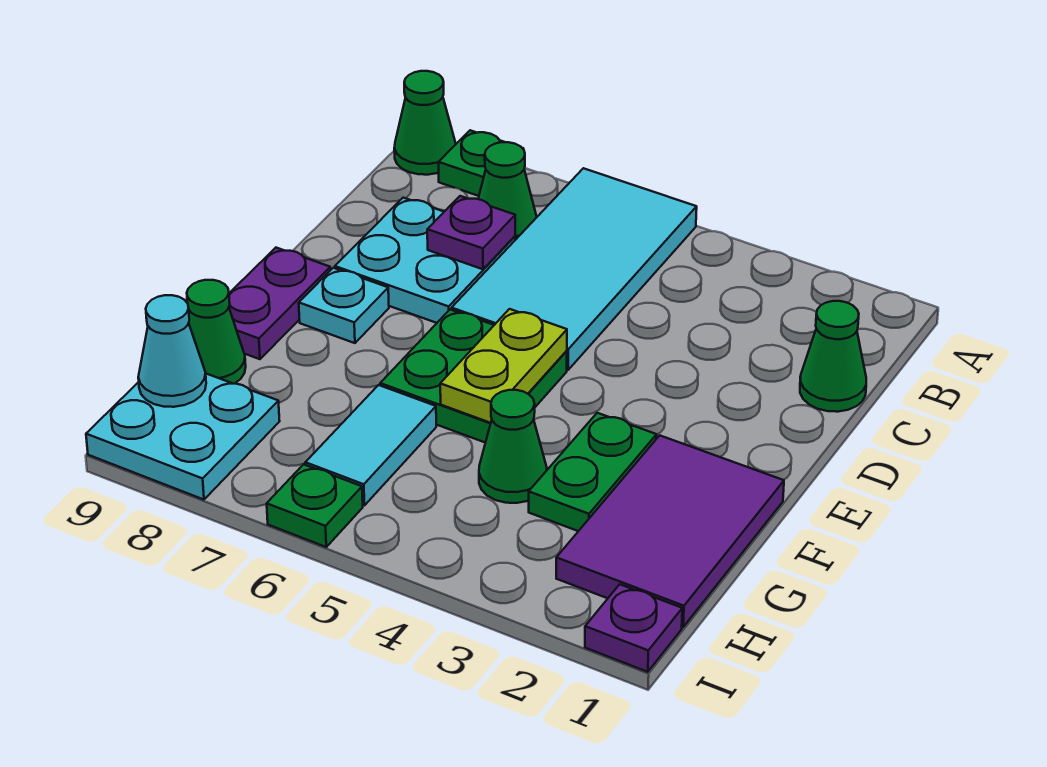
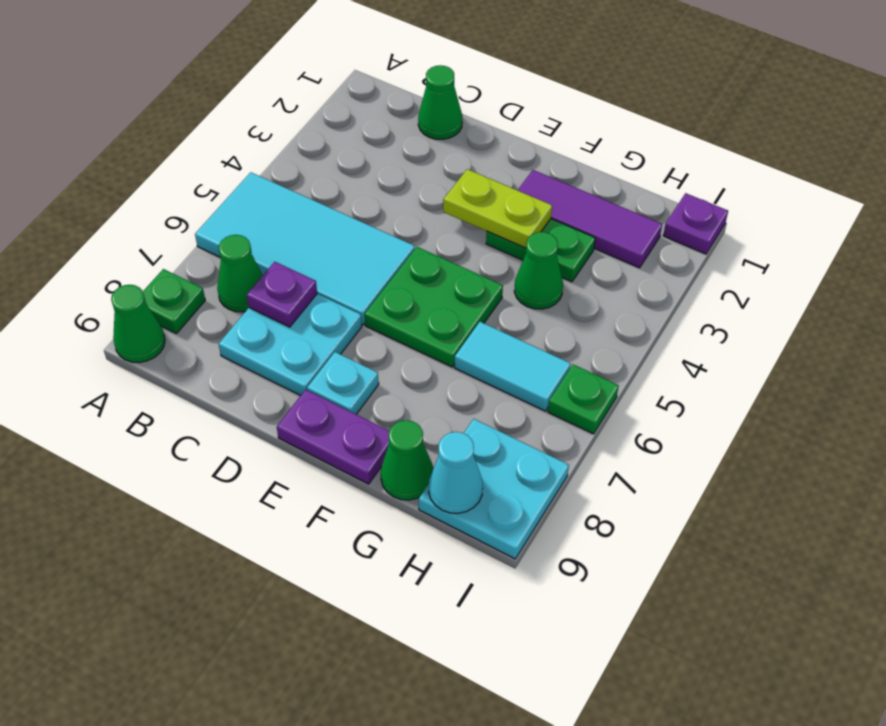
lime 1x2 plate [440,309,567,423] -> lime 1x2 plate moved to [443,169,552,248]
purple 2x3 tile [556,435,784,627] -> purple 1x3 tile [518,170,662,268]

